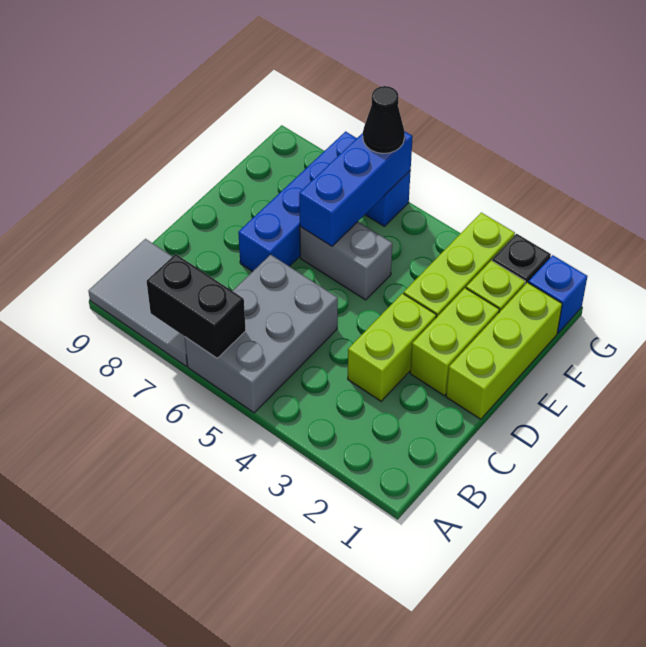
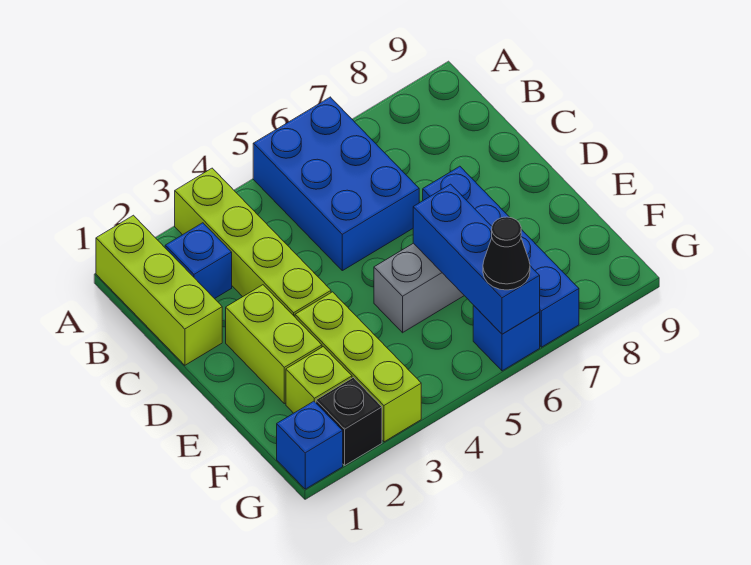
grey 2x3 brick [185,254,338,413] -> blue 2x3 brick [253,97,419,271]
black 1x2 brick [147,254,246,358] -> none
grey 2x3 tile [88,239,187,366] -> none
none -> blue 1x1 brick [165,223,232,299]
lime 1x2 brick [348,293,436,401] -> lime 1x4 brick [175,168,331,317]
lime 1x3 brick [446,282,562,419] -> lime 1x3 brick moved to [96,215,222,365]

